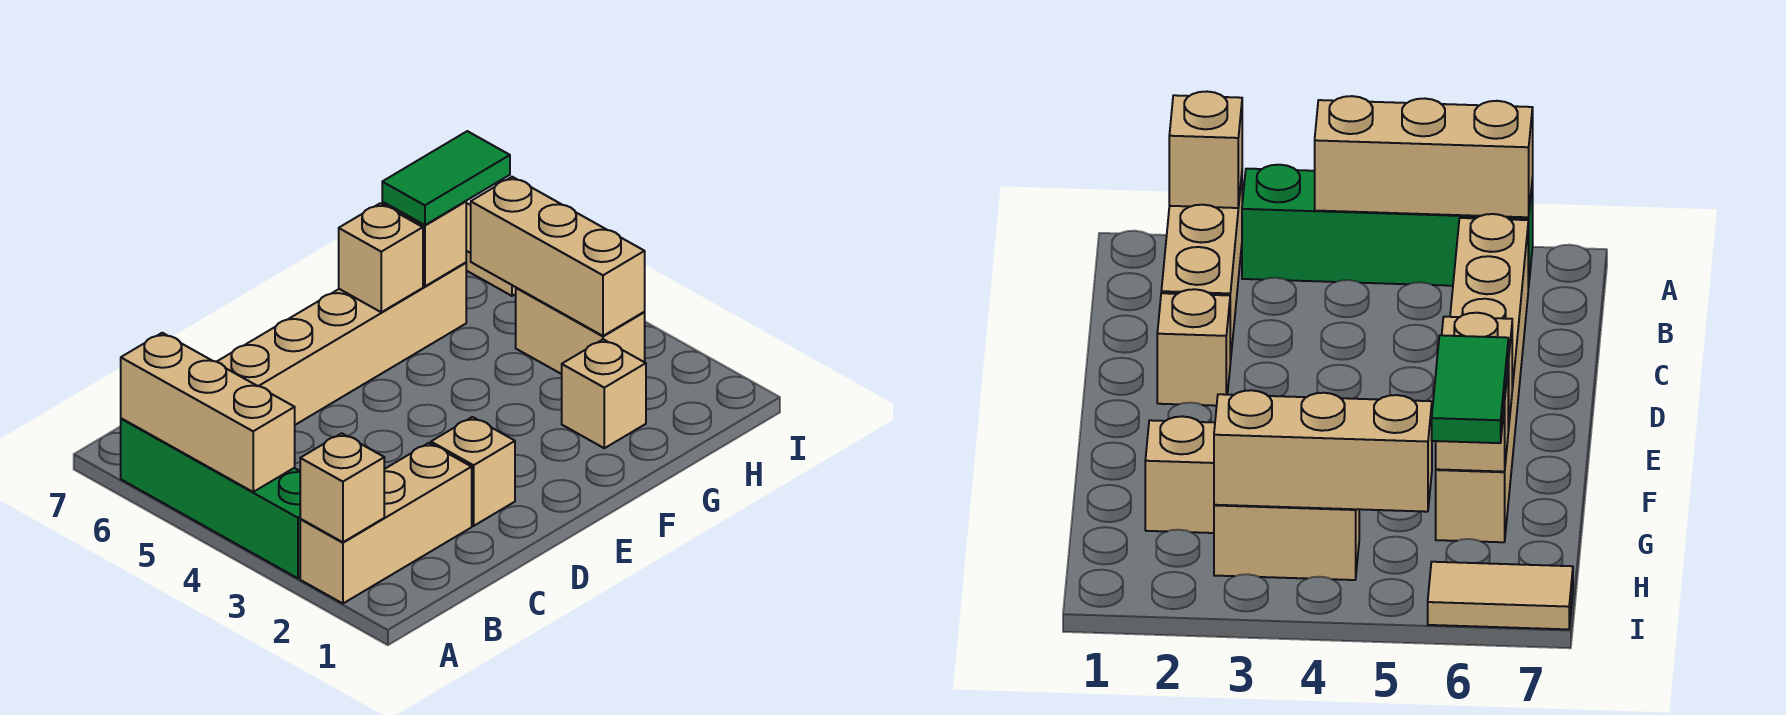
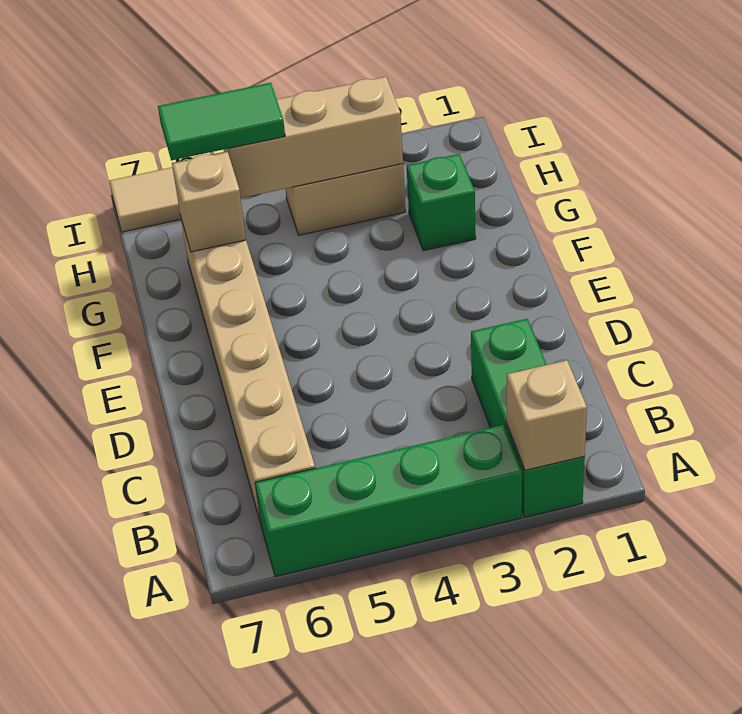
tan 1x3 brick [300,443,472,604] -> green 1x3 brick [471,319,585,517]
tan 1x3 brick [121,333,295,492] -> none
tan 1x1 brick [431,417,515,526] -> none
tan 1x1 brick [339,203,423,312] -> none
tan 1x1 brick [562,339,646,448] -> green 1x1 brick [407,154,476,251]
green 1x2 tile [382,131,510,225] -> green 1x2 tile turned to [158,83,285,160]

